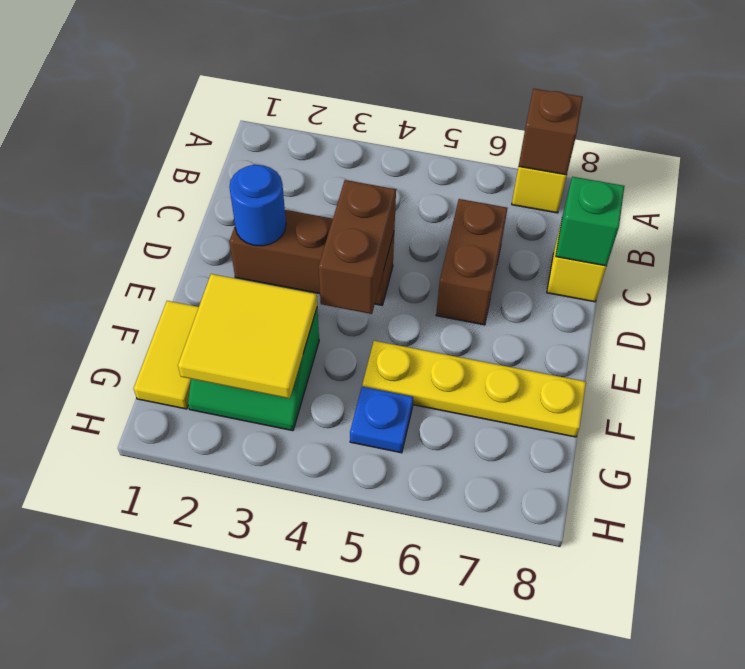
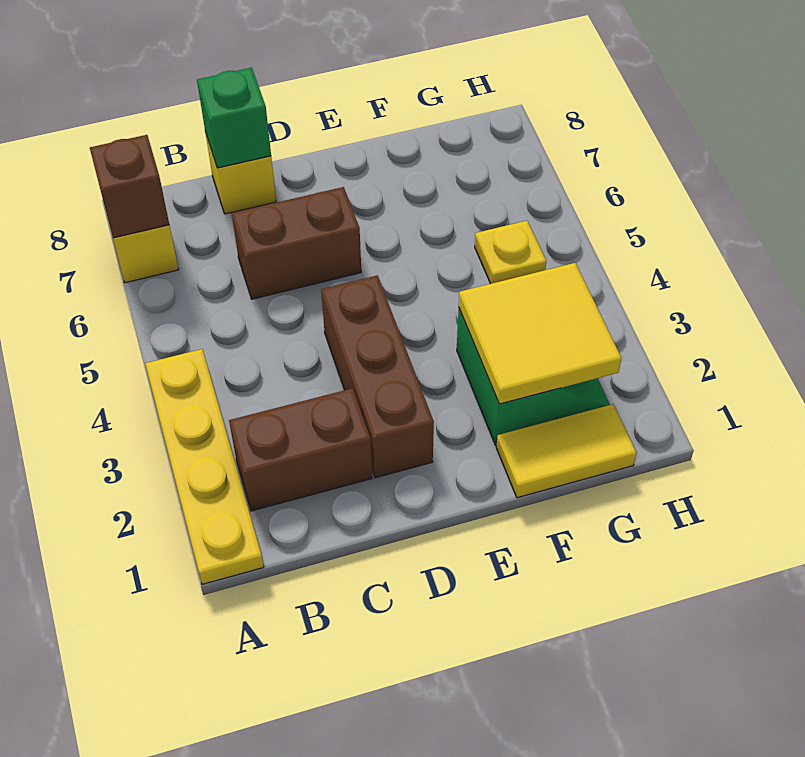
blue 1x1 round brick [229,165,286,246] -> none
brown 1x2 brick [319,180,396,314] -> brown 1x2 brick moved to [229,388,372,511]
yellow 1x4 plate [362,341,586,437] -> yellow 1x4 plate moved to [145,349,264,584]
blue 1x1 plate [350,387,413,453] -> yellow 1x1 plate [475,221,546,284]

